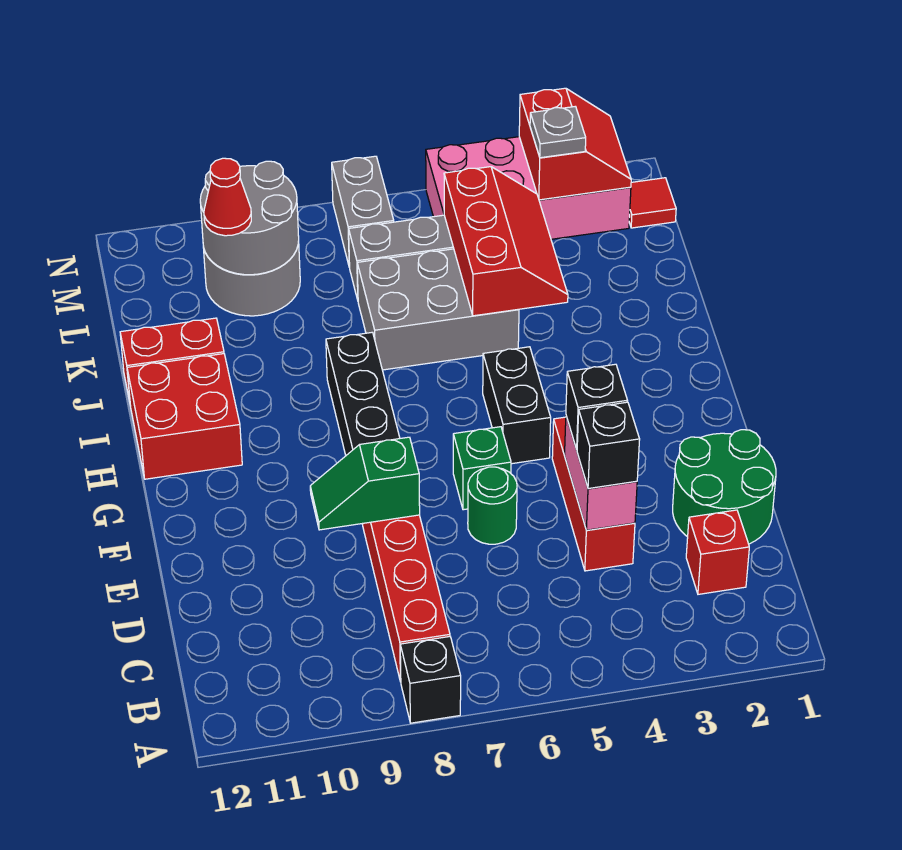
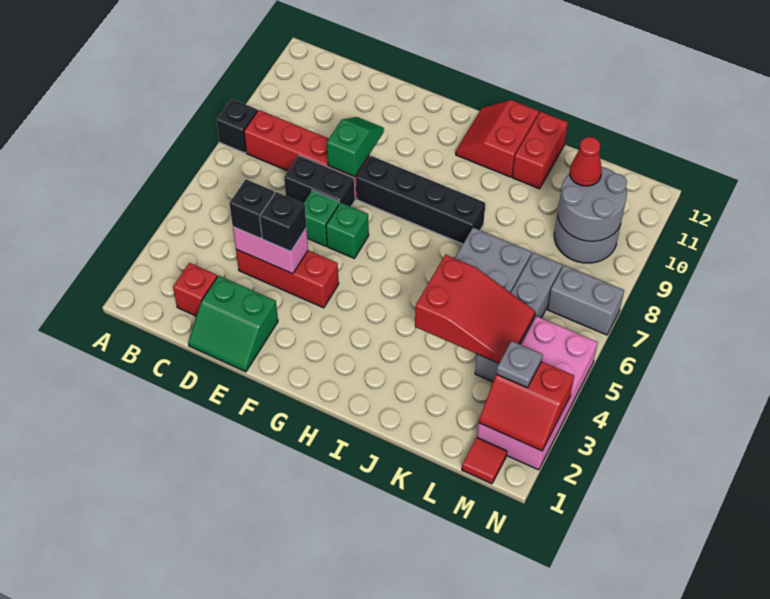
green 2x2 round brick [673,430,776,544] -> green 2x2 slope [188,276,278,372]
green 1x1 round brick [468,467,517,544] -> green 1x1 brick [304,191,339,246]
black 1x2 brick [483,347,551,464] -> black 1x2 brick moved to [284,155,355,206]
red 2x2 brick [127,354,242,479] -> red 2x2 slope [456,100,539,177]
red 2x3 slope [444,167,568,316] -> red 2x3 slope turned to [415,255,535,363]

